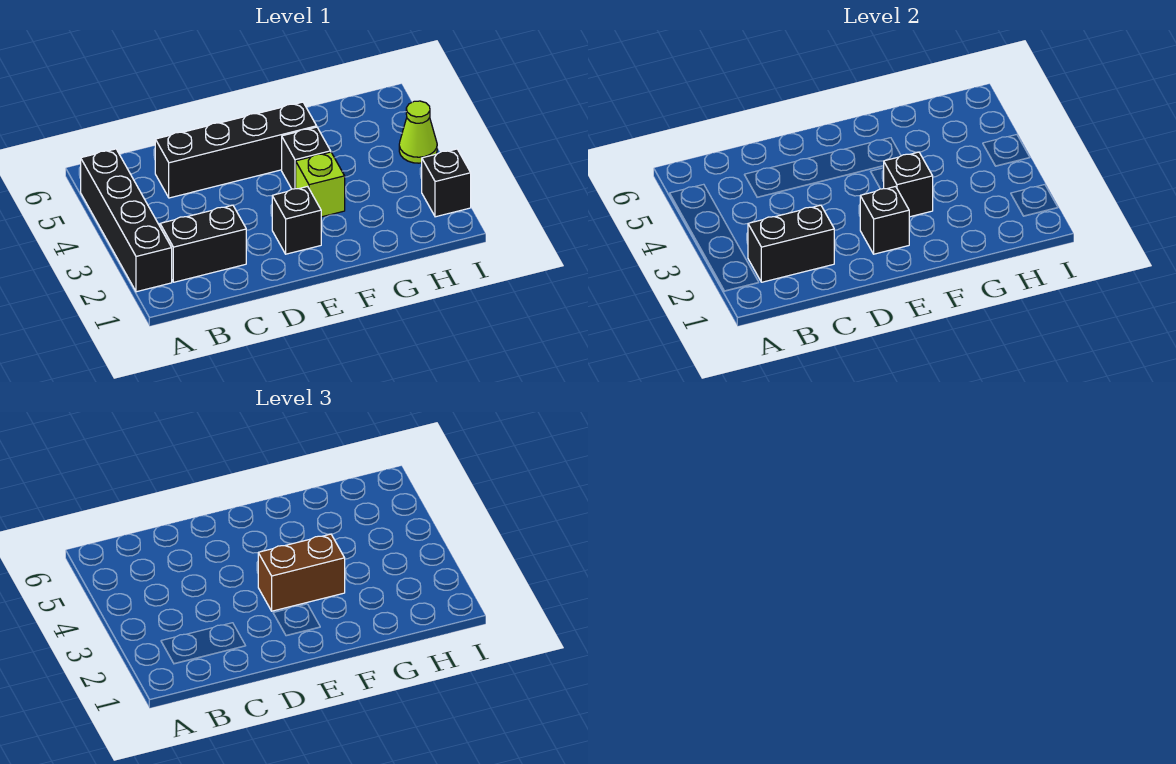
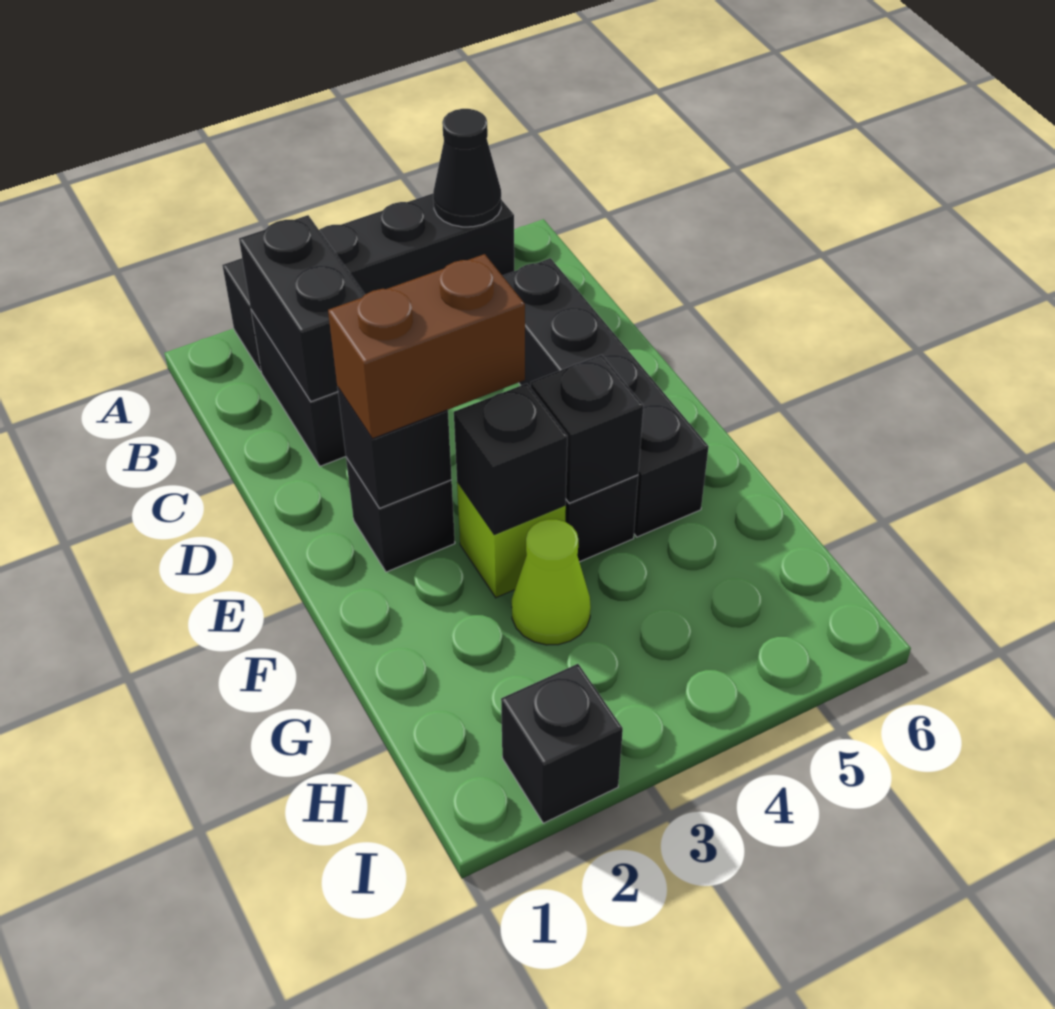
none -> black 1x1 cone [433,109,501,227]
brown 1x2 brick [258,534,345,611] -> brown 1x2 brick turned to [328,254,525,439]
none -> black 1x1 brick [531,355,643,503]
lime 1x1 cone [399,101,437,163] -> lime 1x1 cone moved to [512,519,591,645]

